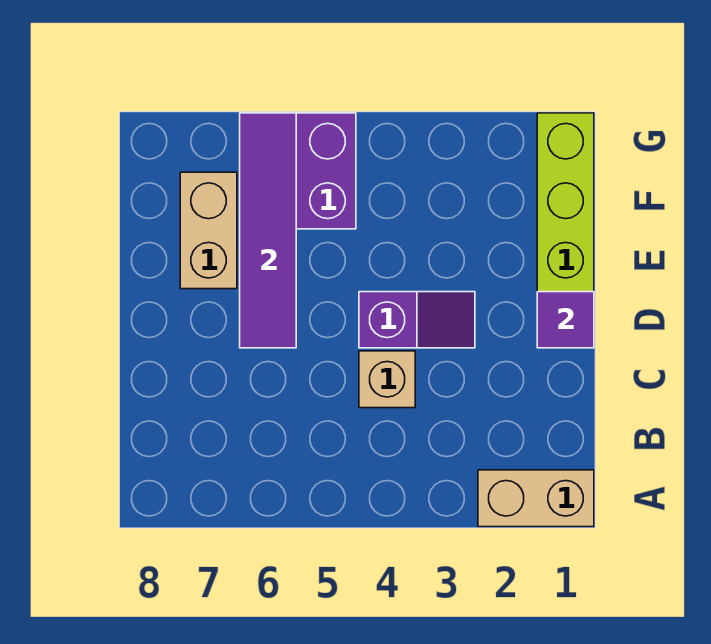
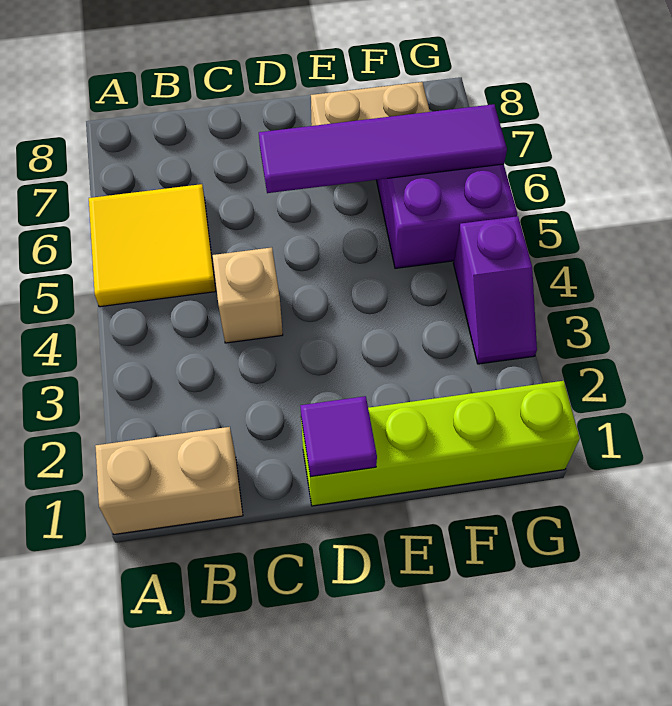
tan 1x2 brick [478,470,594,527] -> tan 1x2 brick turned to [95,427,243,535]
none -> yellow 2x2 tile [89,184,216,307]
purple 1x2 slope [359,292,475,348] -> purple 1x2 slope moved to [453,216,537,364]

